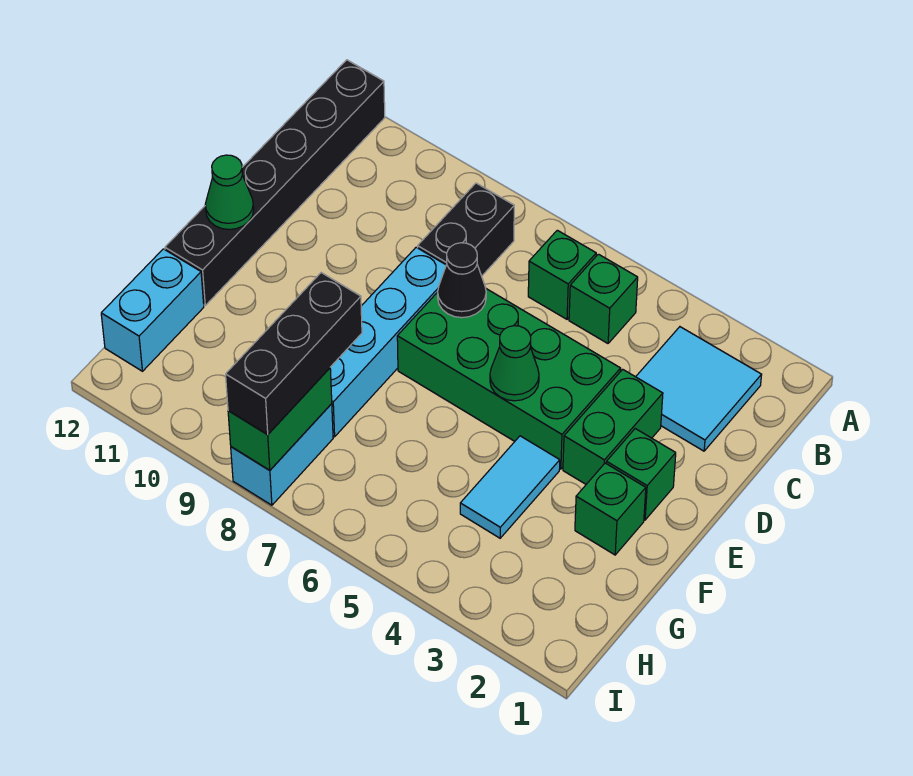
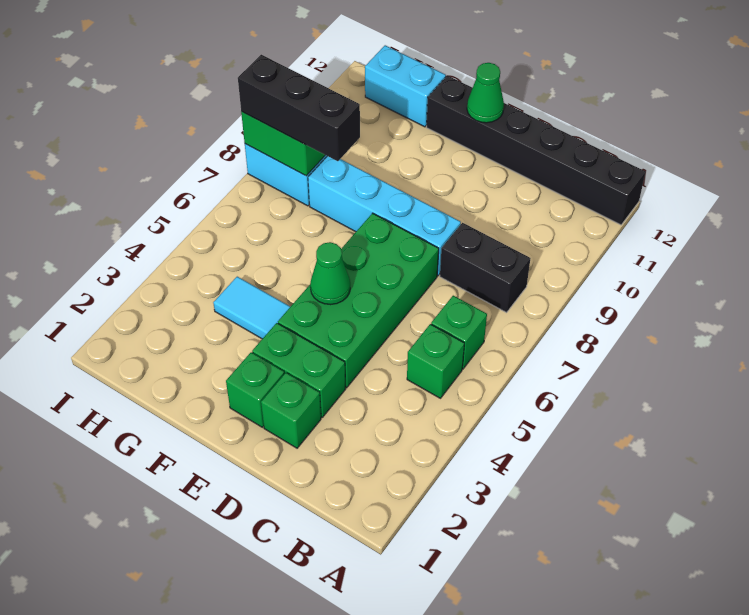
cyan 2x2 tile [636,327,762,451] -> none
black 1x1 cone [438,243,486,318] -> none
green 1x1 brick [575,463,646,555] -> green 1x1 brick moved to [261,373,321,448]

